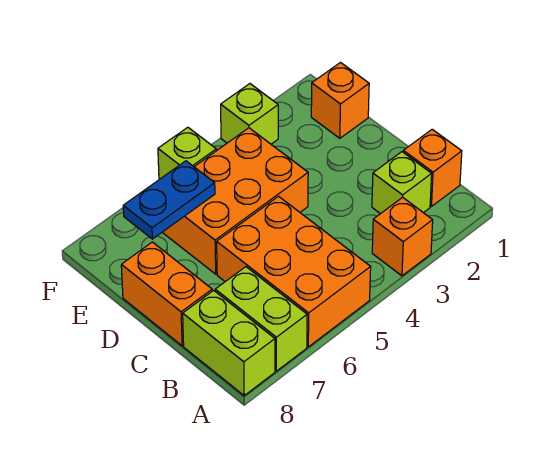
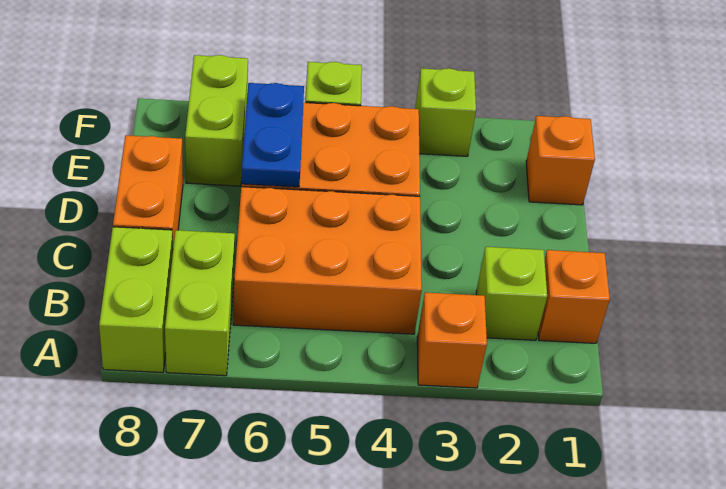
orange 2x3 brick [217,196,371,347] -> orange 2x3 brick turned to [233,187,422,334]
blue 1x2 plate [123,161,215,239] -> blue 1x2 plate turned to [241,83,304,187]
none -> lime 1x2 brick [185,55,248,186]

